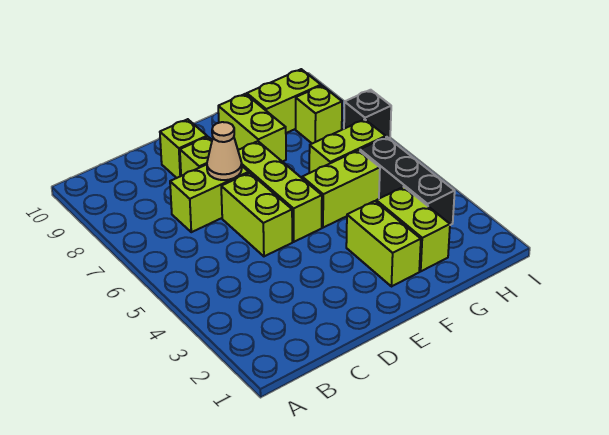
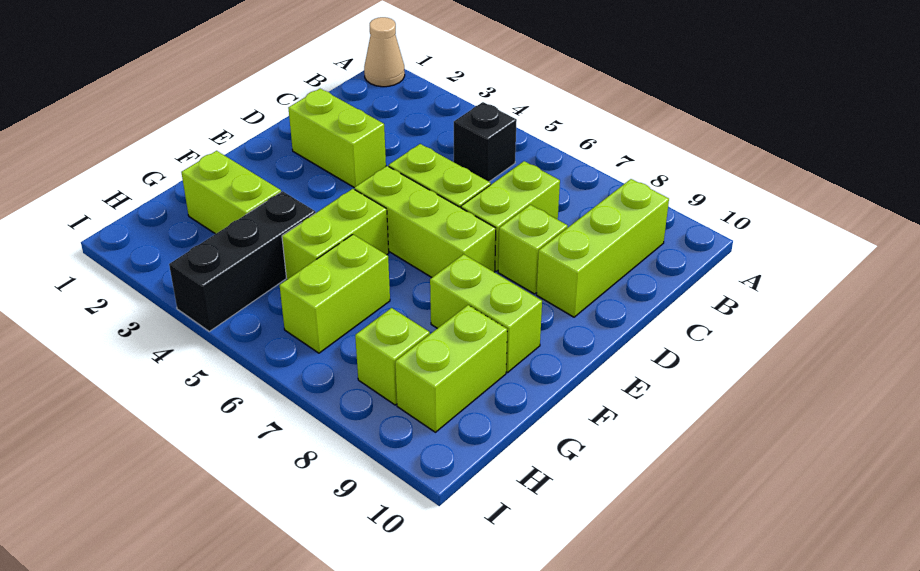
tan 1x1 cone [207,122,242,180] -> tan 1x1 cone moved to [364,17,405,87]
lime 1x1 brick [160,119,207,178] -> lime 1x3 brick [536,179,669,317]
lime 1x2 brick [346,201,421,287] -> lime 1x2 brick moved to [288,89,386,188]
black 1x3 brick [360,137,455,225] -> black 1x3 brick turned to [169,191,316,331]
black 1x1 brick [344,90,391,139] -> black 1x1 brick moved to [454,102,517,182]

